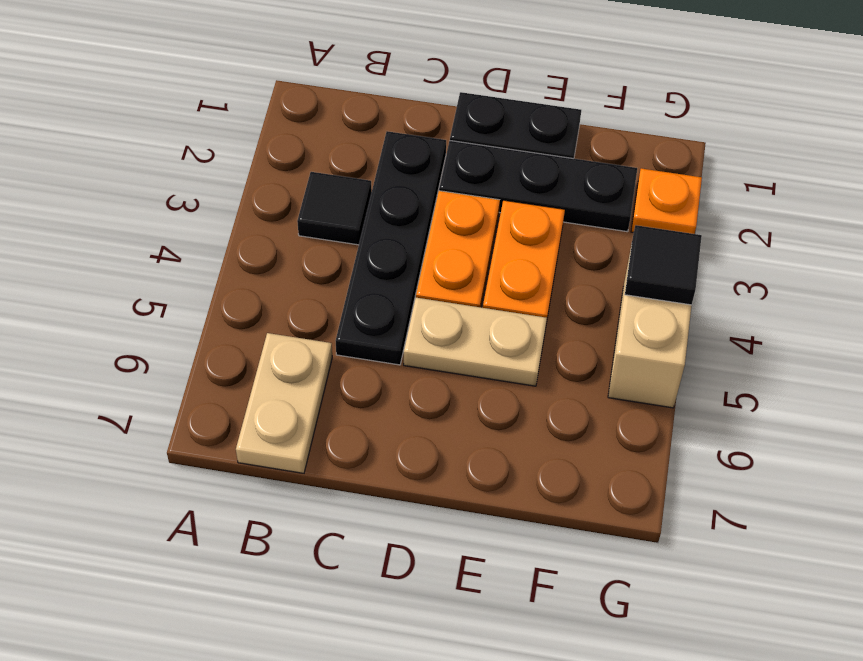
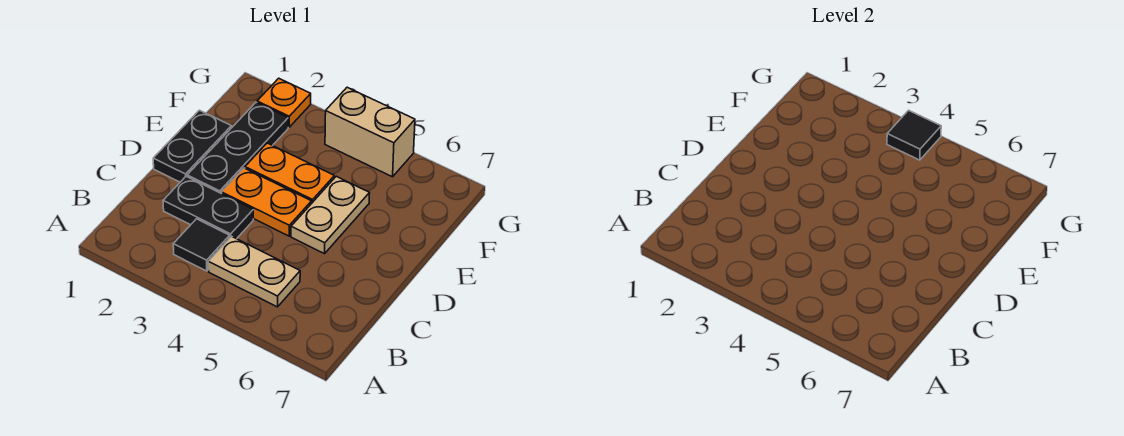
tan 1x2 plate [236,333,332,473] -> tan 1x2 plate moved to [208,236,300,307]
black 1x4 plate [336,131,446,365] -> black 1x2 plate [163,176,253,239]

